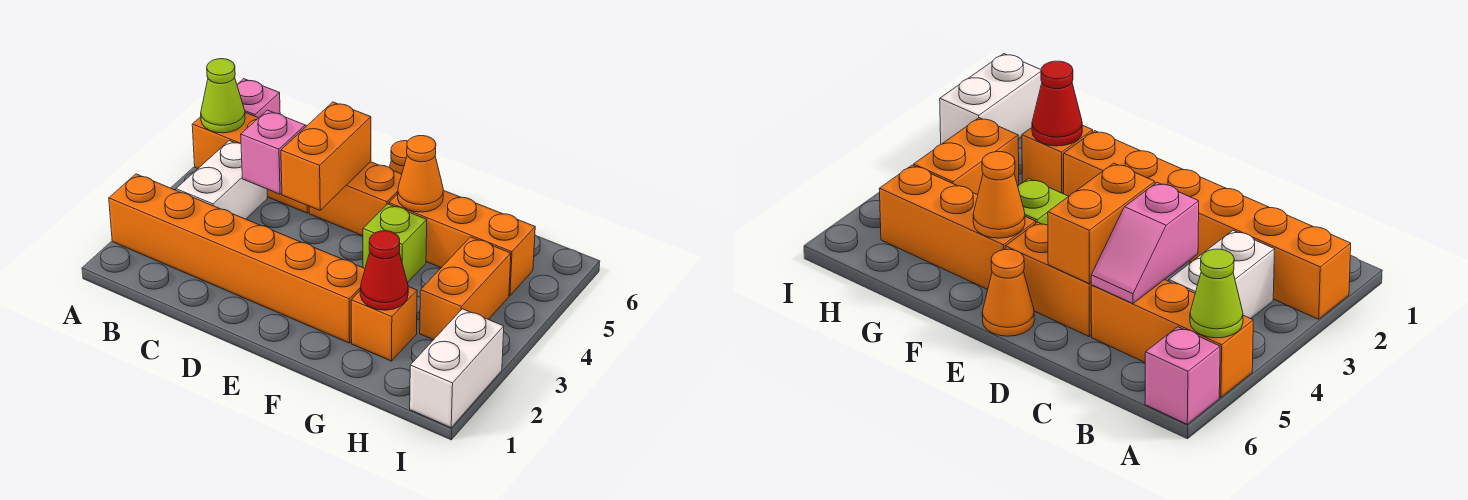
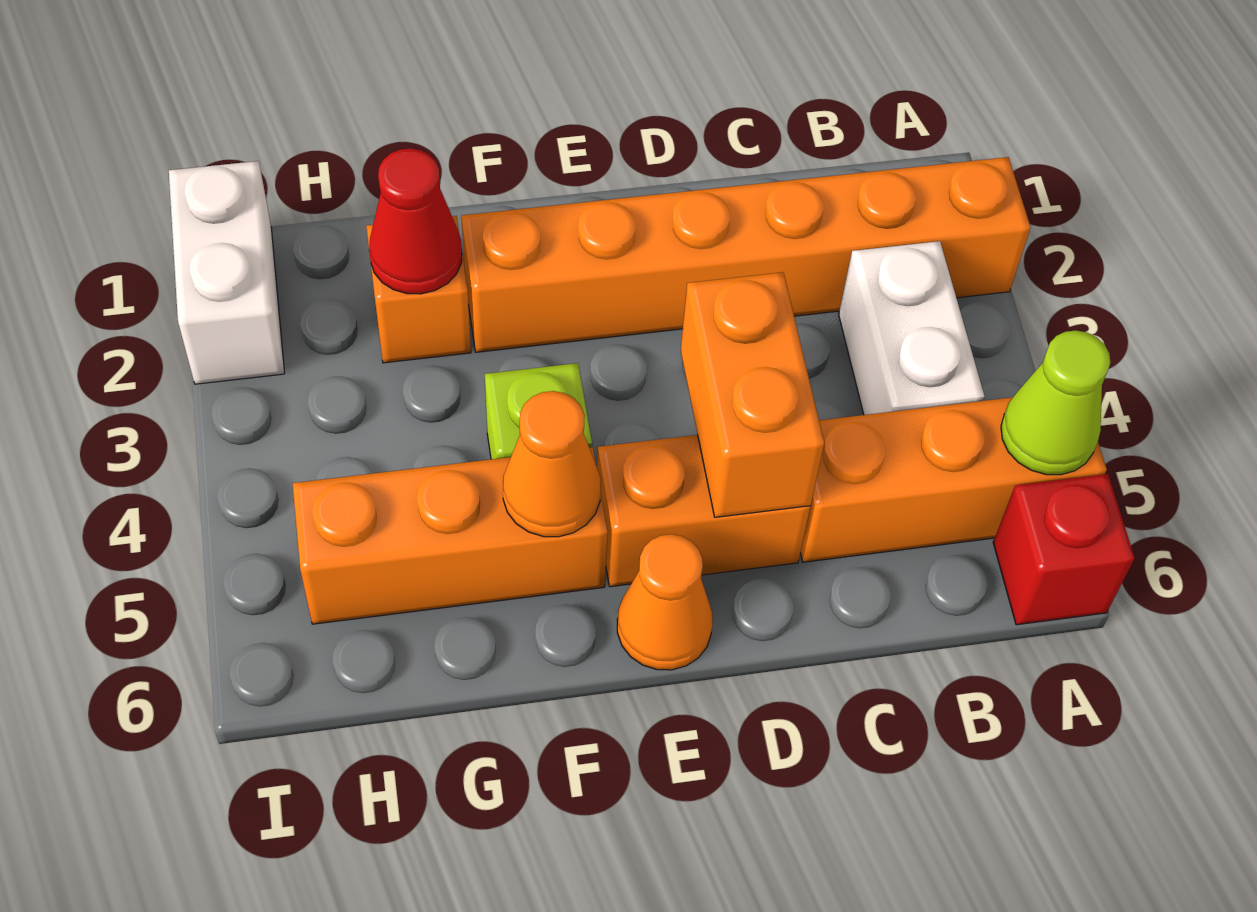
pink 1x1 brick [237,79,280,118] -> red 1x1 brick [993,474,1135,625]
pink 1x2 slope [241,110,306,194] -> none
orange 1x2 brick [420,237,511,340] -> none

